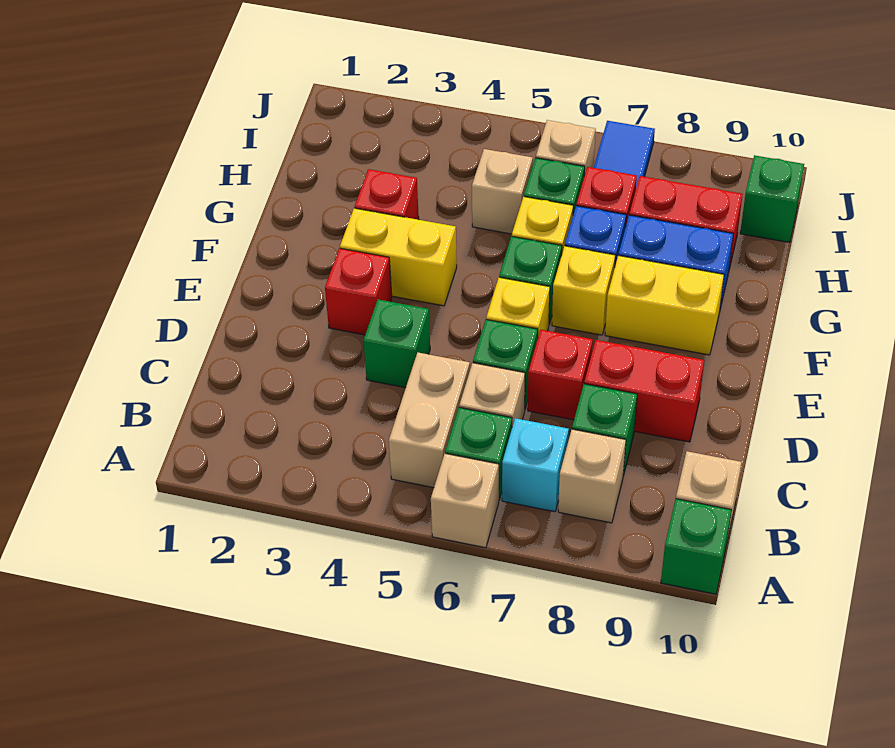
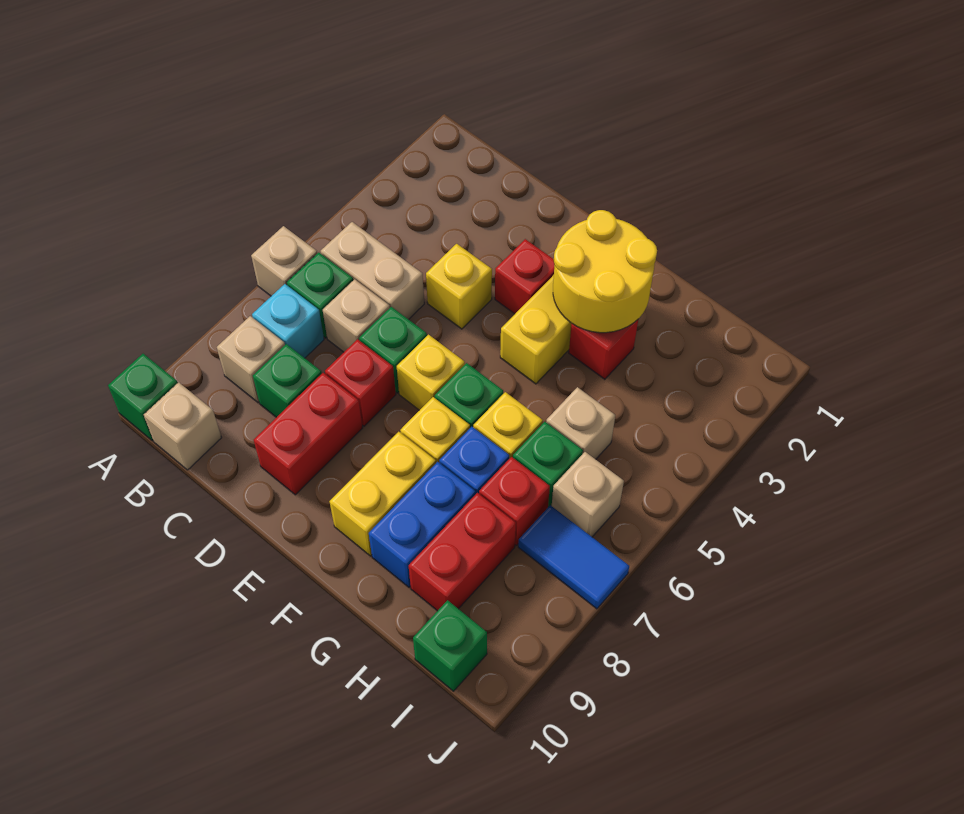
green 1x1 brick [364,299,430,388] -> yellow 1x1 brick [426,244,492,329]
none -> yellow 2x2 round brick [553,210,657,333]

